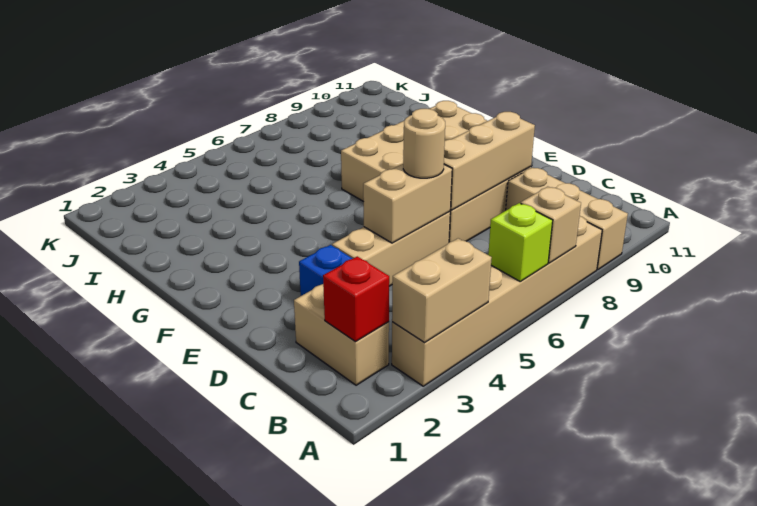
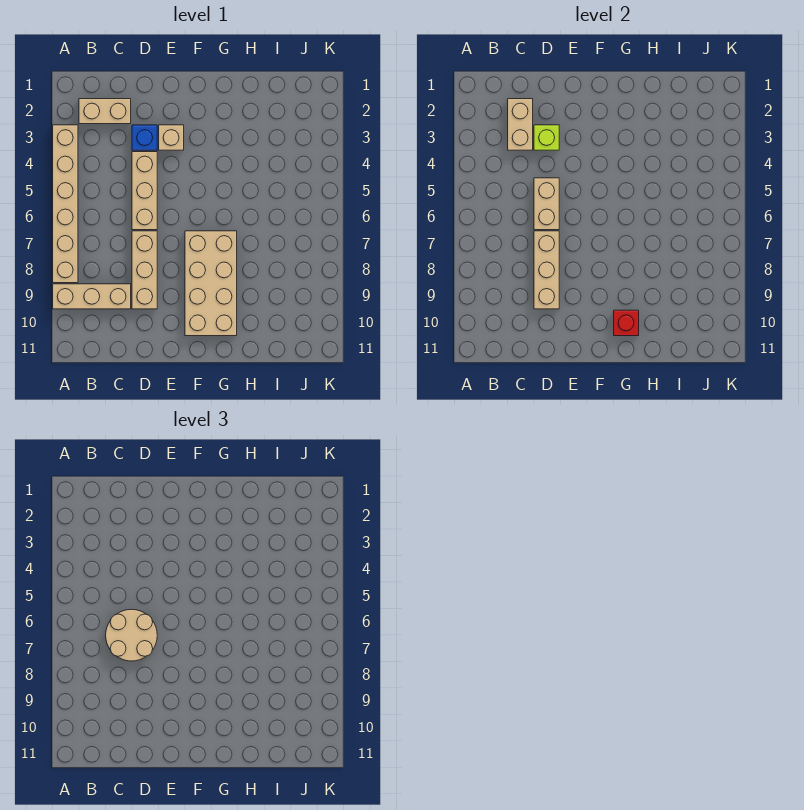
tan 1x2 brick [392,238,492,342] -> tan 1x2 brick moved to [508,99,533,150]
lime 1x1 brick [488,203,553,282] -> lime 1x1 brick moved to [534,125,559,150]
tan 1x1 brick [521,187,581,263] -> tan 1x1 brick moved to [159,125,184,150]
red 1x1 brick [323,256,389,342] -> red 1x1 brick moved to [614,310,639,336]
tan 1x1 round brick [403,109,445,178] -> tan 2x2 round brick [106,609,157,661]

